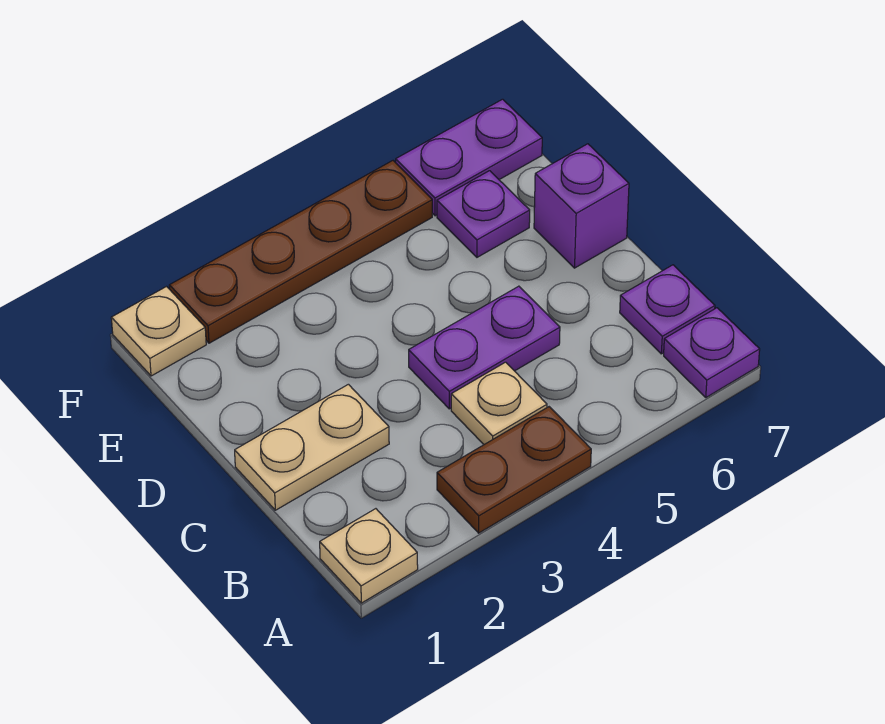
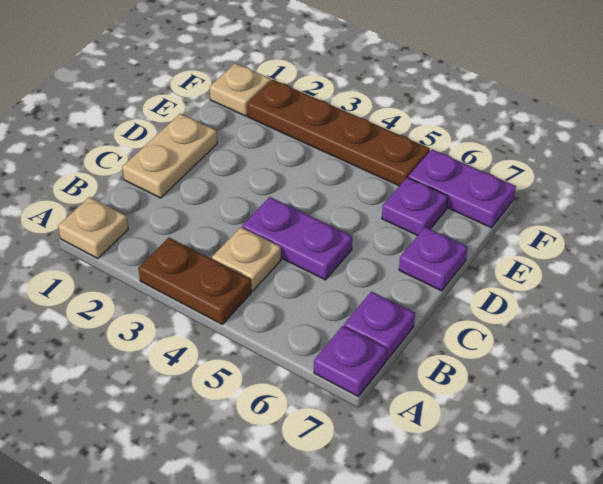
tan 1x2 plate [235,384,389,510] -> tan 1x2 plate turned to [122,114,217,198]
purple 1x1 brick [534,144,629,268] -> purple 1x1 plate [399,227,468,291]

